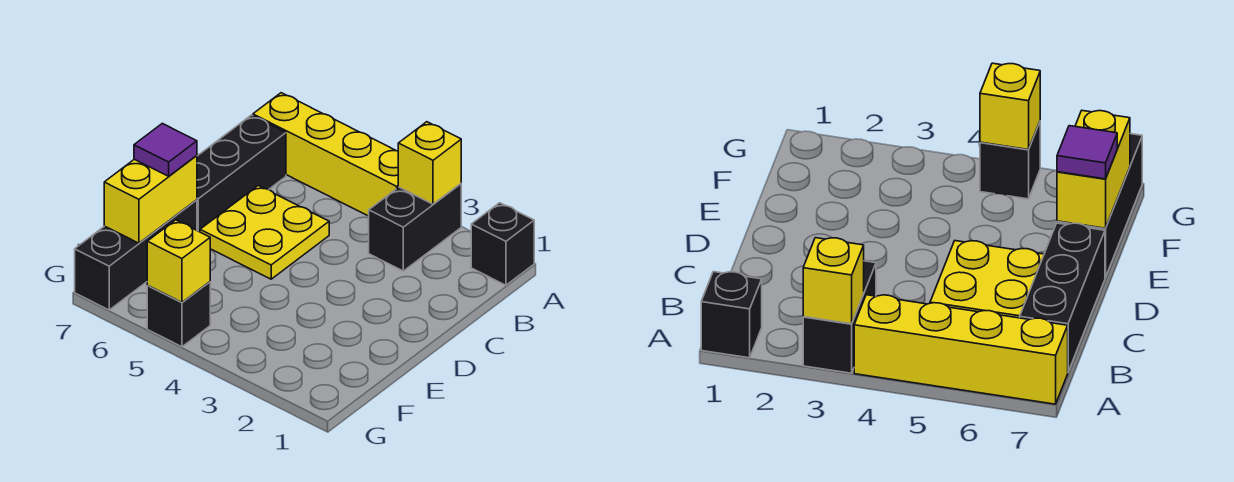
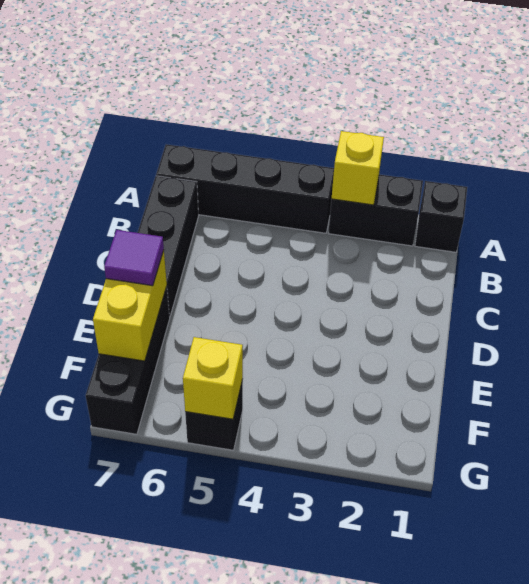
black 1x2 brick [369,184,461,271] -> black 1x2 brick turned to [329,174,423,246]
yellow 1x4 brick [253,93,398,216] -> black 1x4 brick [156,144,334,233]
yellow 2x2 plate [200,186,329,279] -> none

